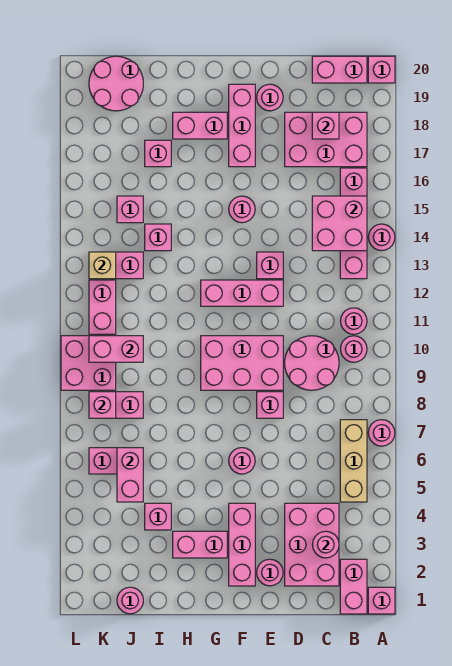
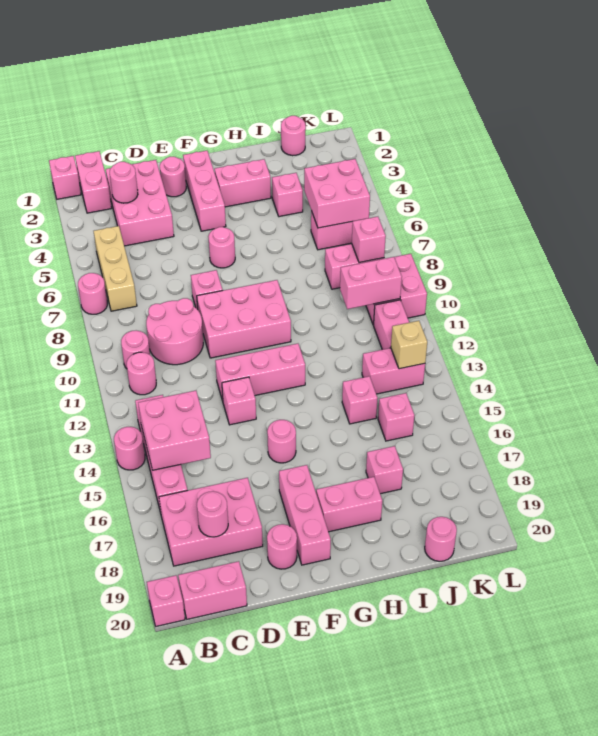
pink 1x1 brick [312,112,339,139] -> pink 1x1 round brick [197,491,228,537]
pink 1x2 brick [117,448,143,502] -> pink 2x2 brick [304,159,370,228]
pink 2x2 round brick [89,56,143,111] -> pink 1x1 round brick [425,517,457,561]

